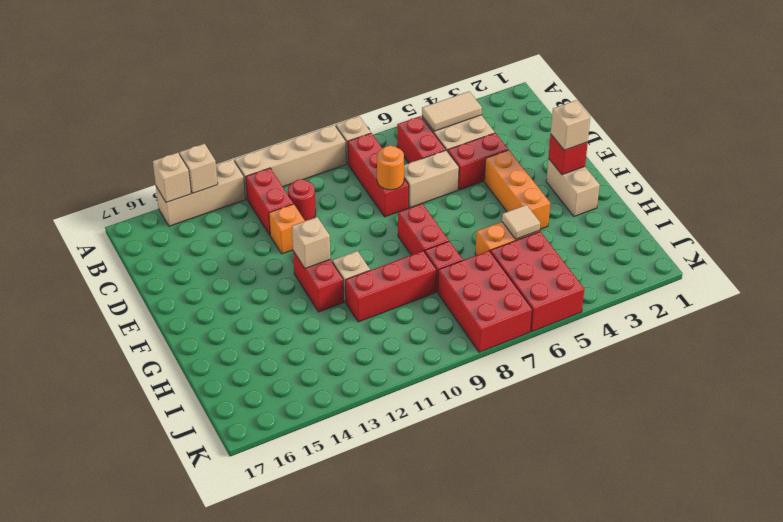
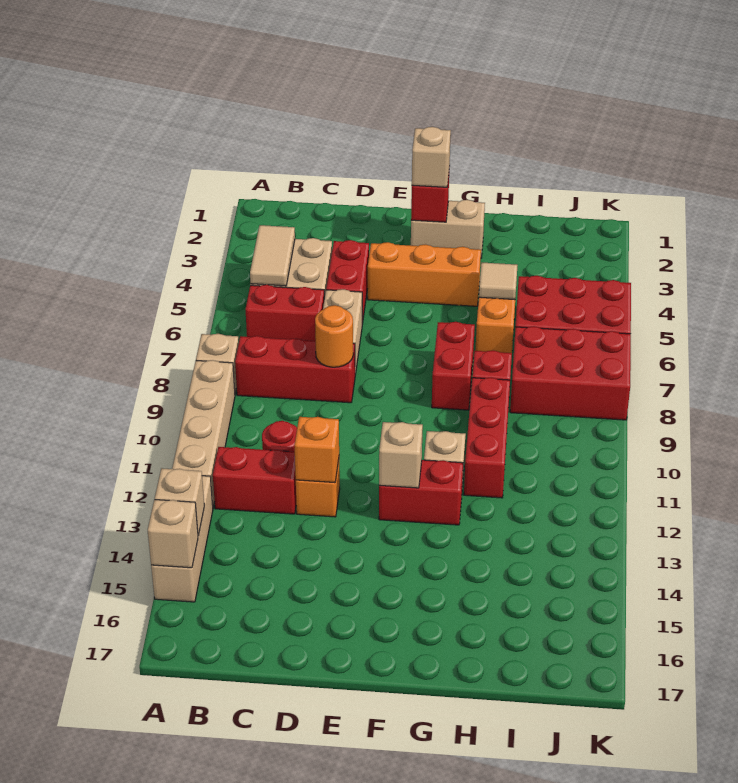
none -> orange 1x1 brick [294,417,339,483]
red 1x2 brick [398,204,449,255] -> red 1x2 brick turned to [432,322,475,410]

